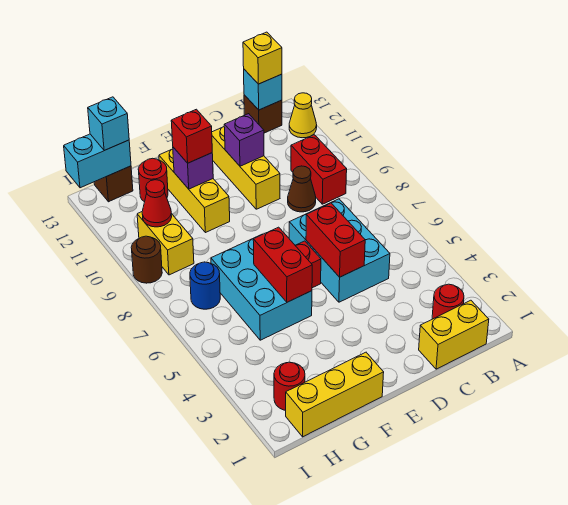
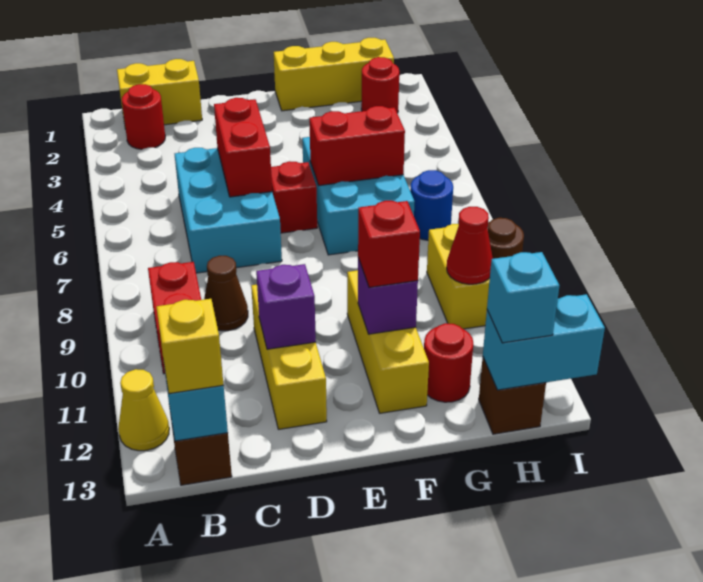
red 1x2 brick [253,227,312,302] -> red 1x2 brick turned to [309,106,405,185]

